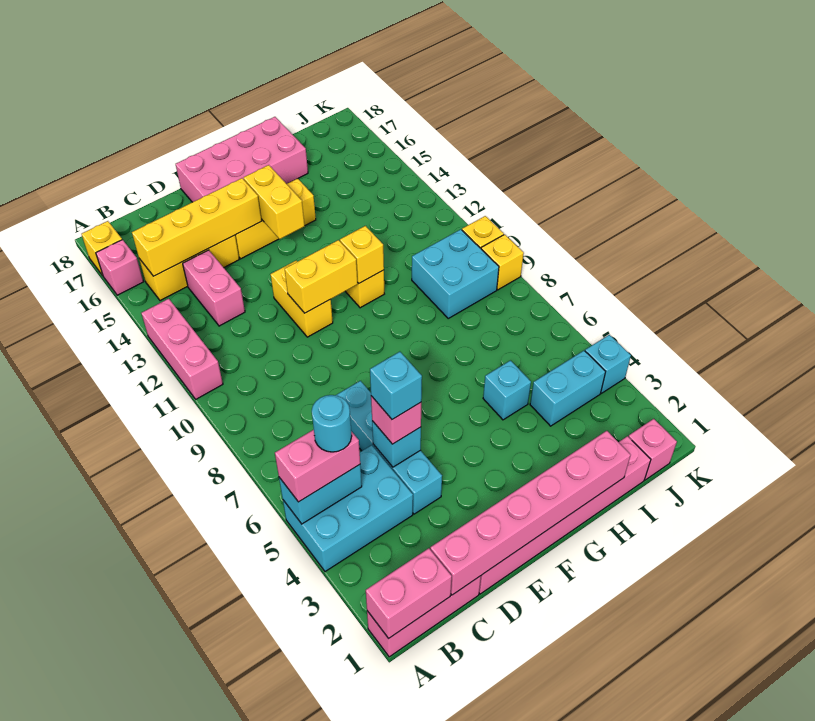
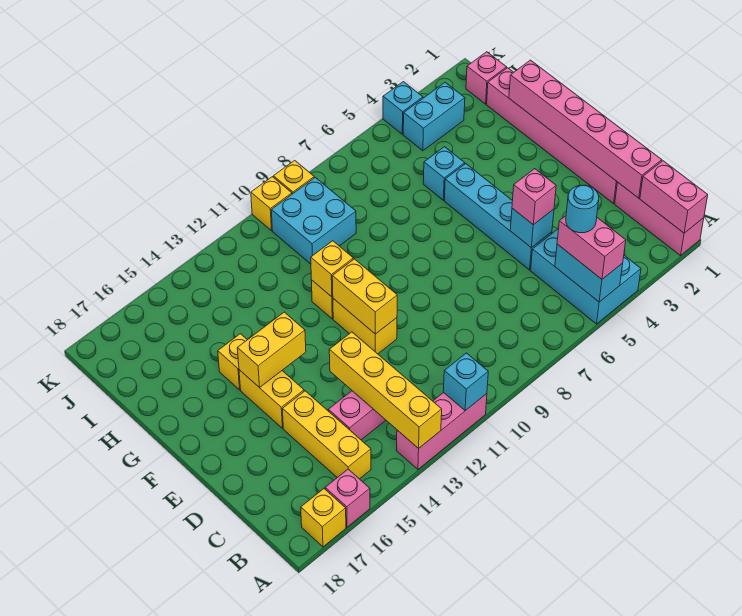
yellow 1x4 brick [132,178,262,276] -> yellow 1x4 brick moved to [329,332,442,449]
cyan 1x4 brick [336,381,442,514] -> cyan 1x4 brick turned to [444,164,552,270]
cyan 1x1 brick [370,352,422,420] -> cyan 1x1 brick moved to [443,353,488,411]
yellow 1x2 brick [271,261,333,337] -> yellow 1x2 brick turned to [333,298,397,354]
pink 2x4 brick [176,117,308,202] -> none
cyan 1x2 brick [530,351,606,426] -> cyan 1x2 brick turned to [403,82,465,151]

